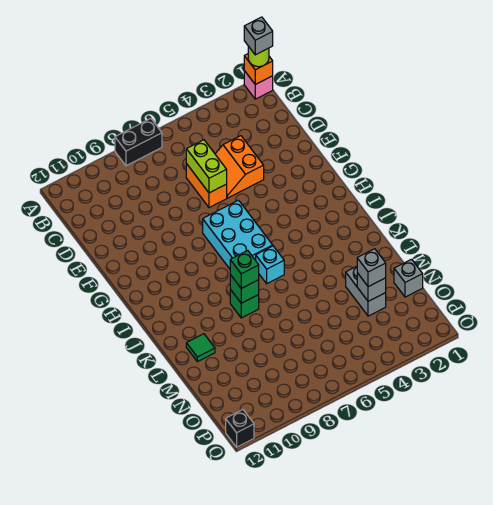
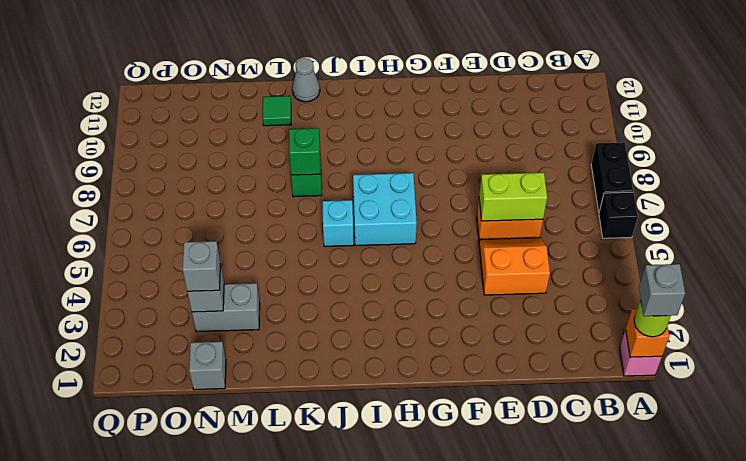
cyan 2x3 brick [203,200,273,269] -> cyan 2x2 brick [353,173,417,246]
green 1x1 brick [230,251,259,288] -> none
none -> grey 1x1 cone [292,58,320,102]
black 1x1 brick [226,410,254,447] -> black 1x1 brick moved to [599,192,638,238]

